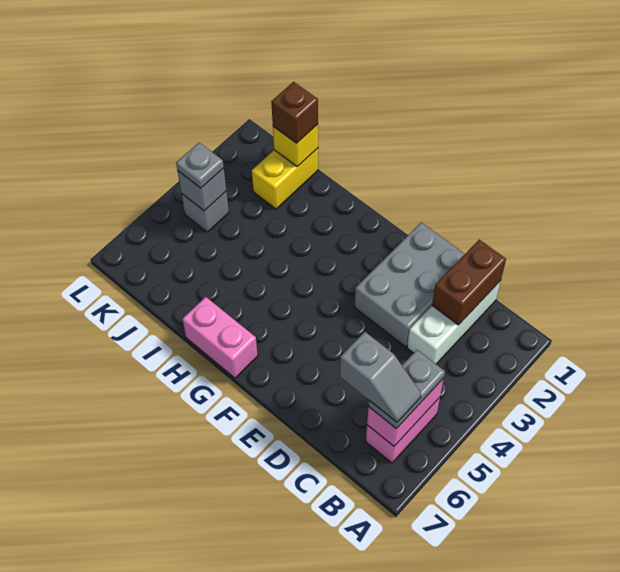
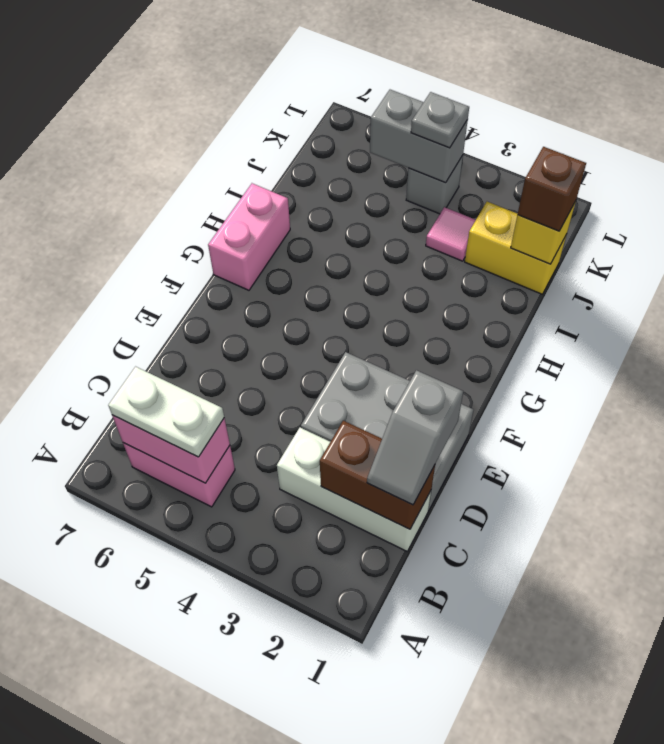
grey 1x2 plate [368,350,445,429] -> white 1x2 plate [108,367,224,457]
grey 1x2 slope [340,332,421,422] -> grey 1x2 slope moved to [367,370,463,505]
none -> pink 1x1 tile [426,207,476,261]
grey 1x1 brick [178,168,226,211] -> grey 1x2 brick [370,90,468,183]

